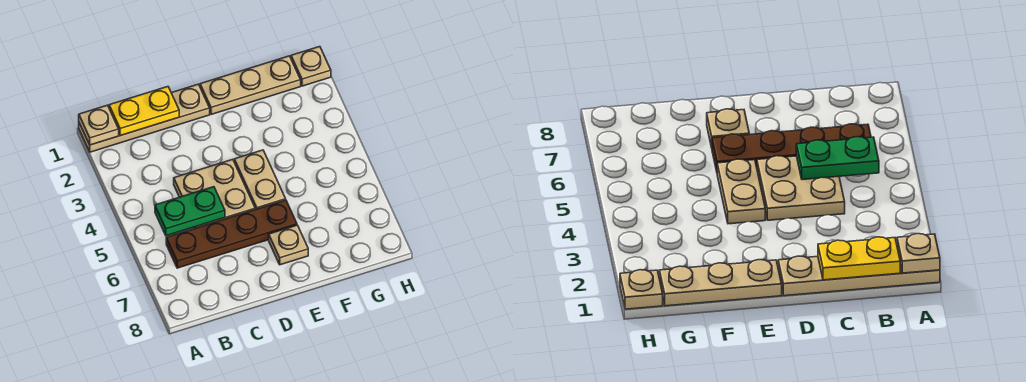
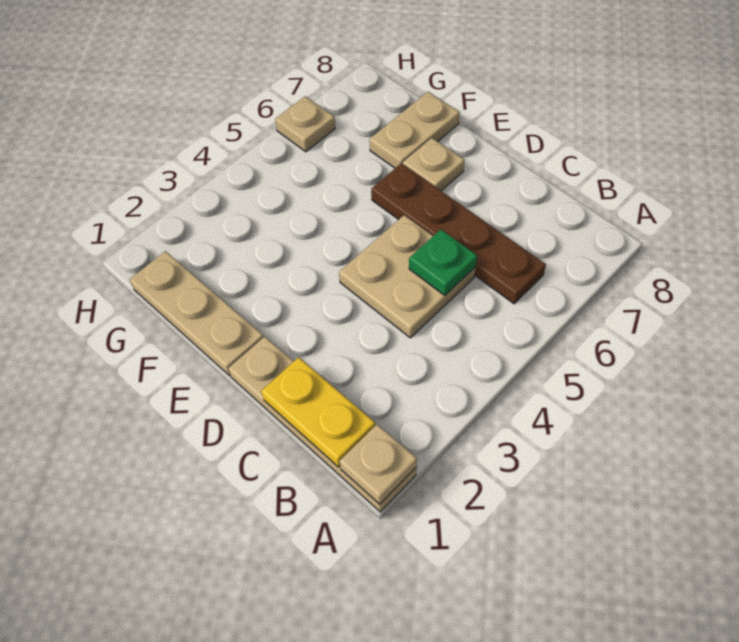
green 1x2 plate [155,187,225,236] -> green 1x1 plate [409,230,477,295]
tan 1x2 plate [234,150,286,209] -> tan 1x2 plate moved to [370,92,460,168]
tan 1x1 plate [291,47,331,86] -> tan 1x1 plate moved to [275,96,335,152]

